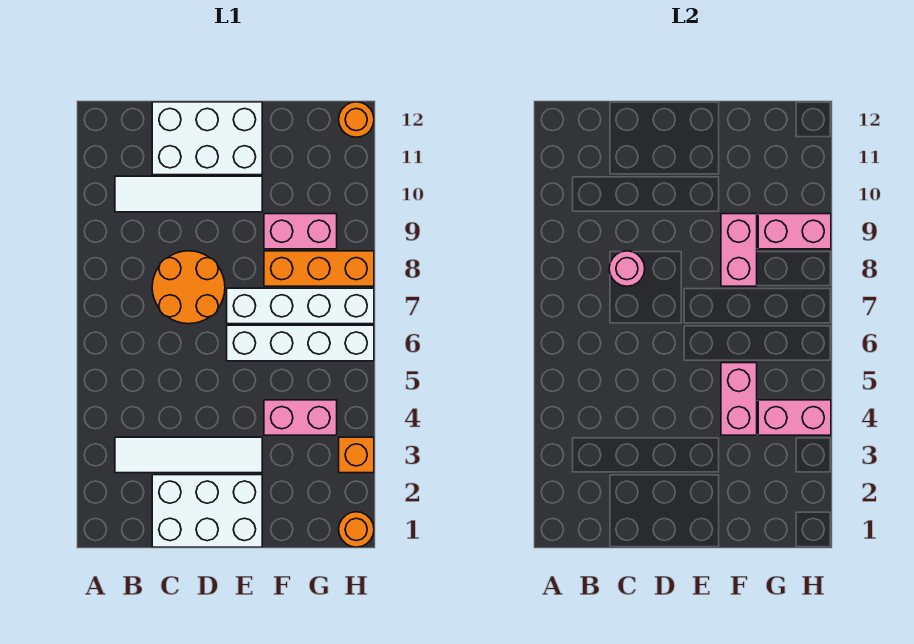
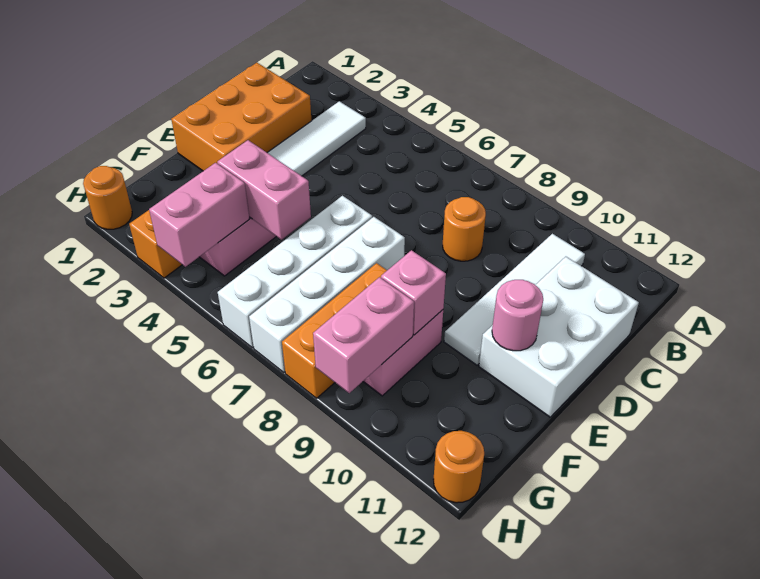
white 2x3 brick [152,475,262,547] -> orange 2x3 brick [171,63,311,171]
orange 2x2 round brick [152,251,225,324] -> orange 1x1 round brick [443,197,486,261]
pink 1x1 round brick [609,251,645,286] -> pink 1x1 round brick moved to [492,280,543,351]
pink 1x2 brick [721,214,757,286] -> pink 1x1 brick [381,250,446,335]

